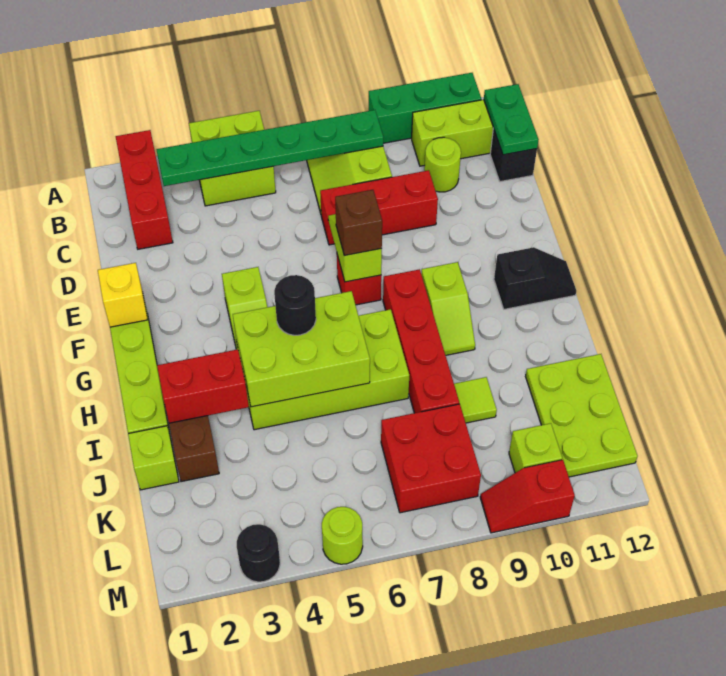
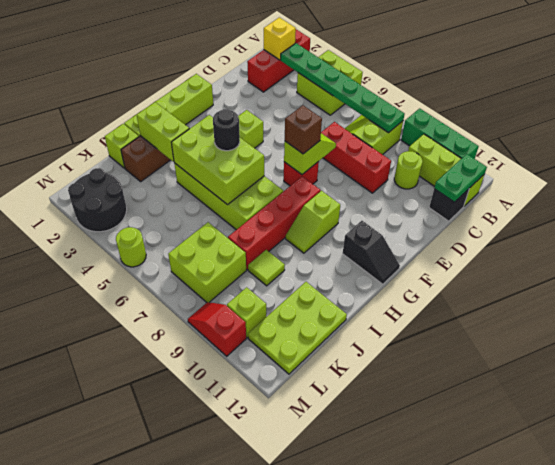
yellow 1x1 brick [98,263,148,327] -> yellow 1x1 brick moved to [264,17,296,60]
red 1x2 brick [157,349,249,423] -> lime 1x2 brick [137,102,189,162]
red 2x2 brick [381,404,481,513] -> lime 2x2 brick [168,222,246,302]
black 1x1 round brick [237,524,280,582] -> black 2x2 round brick [68,168,127,232]

